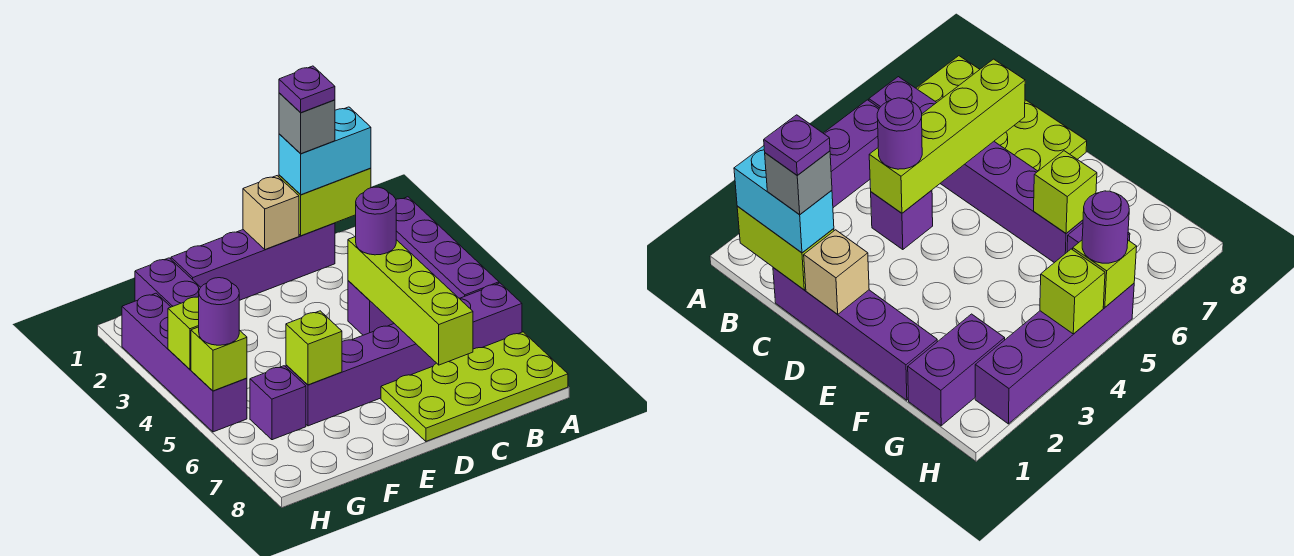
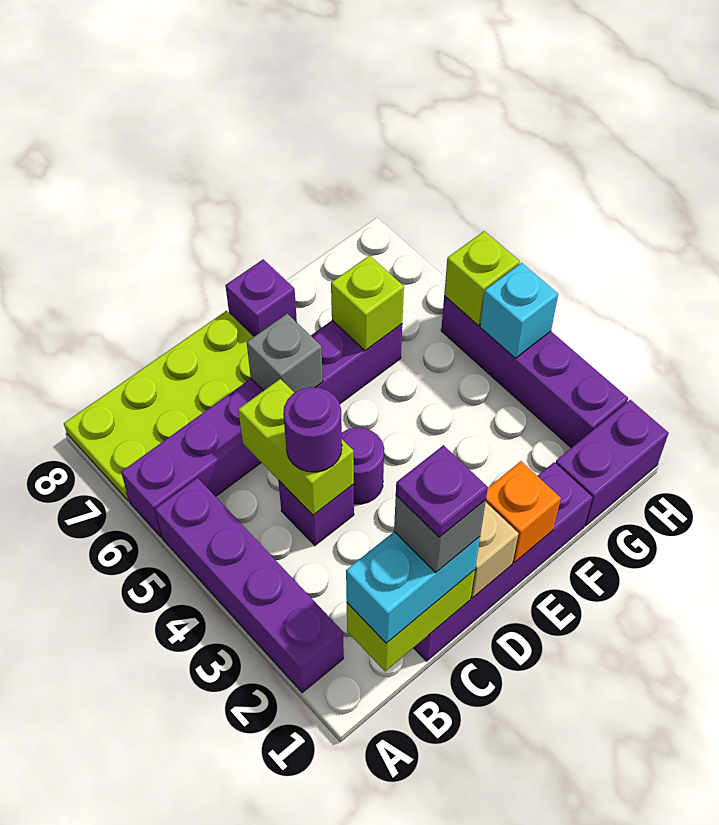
lime 1x4 brick [348,237,473,365] -> lime 1x2 brick [238,379,354,515]
none -> grey 1x1 brick [247,314,323,393]
none -> orange 1x1 brick [486,461,561,563]
purple 1x2 brick [135,258,201,307] -> purple 1x2 brick turned to [556,400,669,526]
purple 1x1 brick [250,366,306,440] -> purple 1x1 brick moved to [225,259,297,337]
lime 1x1 brick [168,297,199,369] -> cyan 1x1 brick [480,263,558,358]
purple 1x1 round brick [199,278,239,345] -> purple 1x1 round brick moved to [342,428,384,504]

